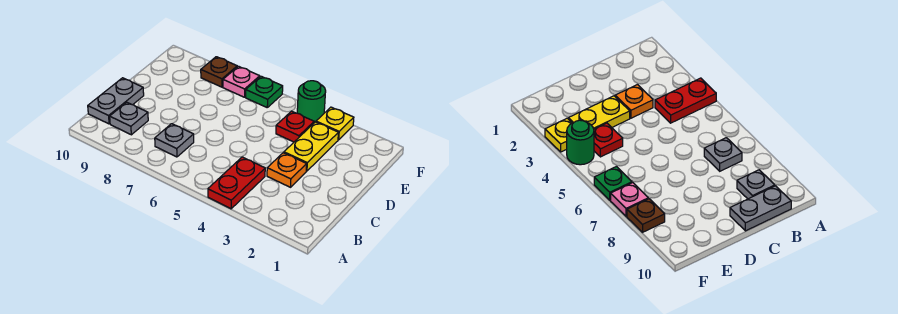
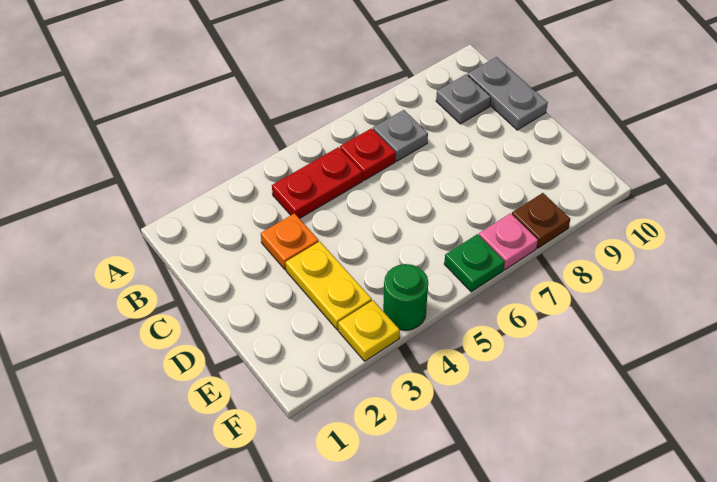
red 1x2 plate [208,157,265,209] -> red 1x2 plate turned to [272,147,362,219]
red 1x1 plate [276,111,314,142] -> red 1x1 plate moved to [340,128,396,180]

